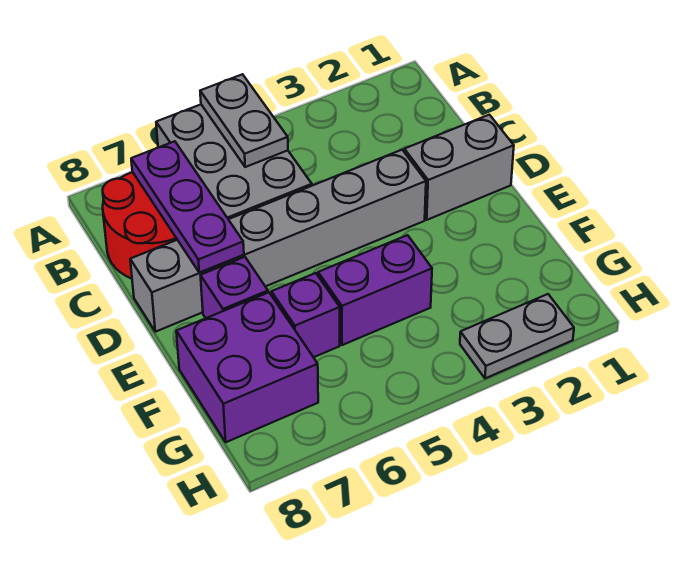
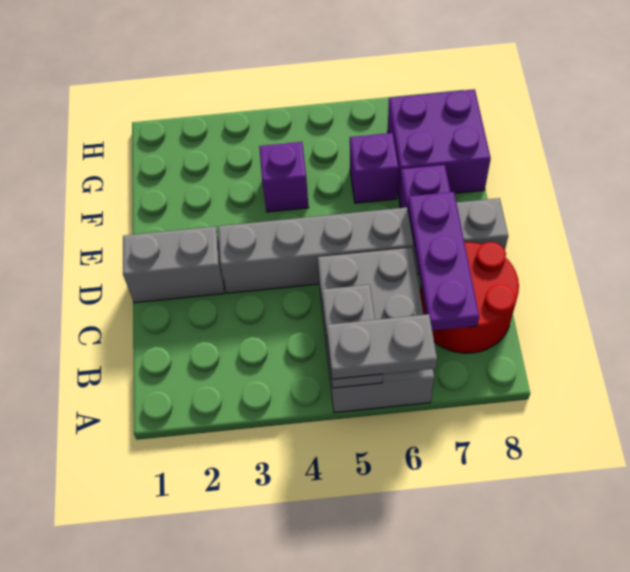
purple 1x2 brick [318,235,432,345] -> purple 1x1 brick [259,142,309,212]
grey 1x2 plate [460,294,574,378] -> grey 1x2 plate moved to [326,314,437,379]

